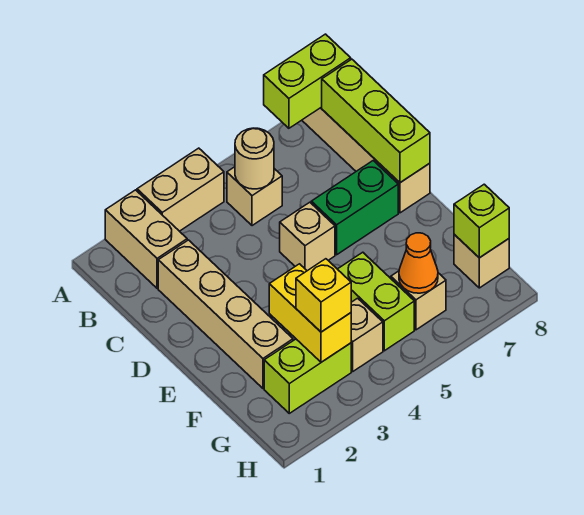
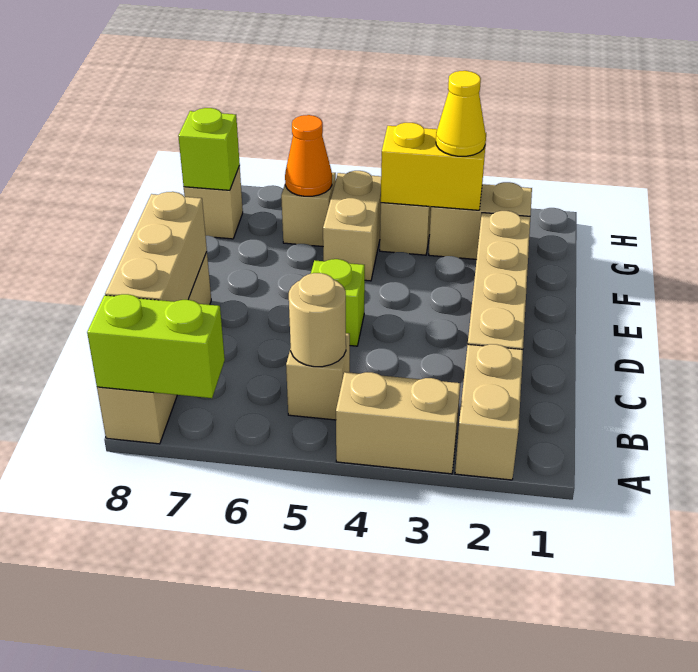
lime 1x3 brick [322,59,430,183] -> tan 1x3 brick [105,192,207,302]
tan 1x1 brick [280,202,335,271] -> lime 1x1 brick [311,259,365,346]
green 1x2 brick [311,161,398,255] -> none
yellow 1x2 brick [269,264,351,362] -> yellow 1x2 brick turned to [381,123,486,210]
lime 1x2 brick [338,252,414,351] -> tan 1x2 brick [323,171,381,281]
lime 1x2 brick [264,339,351,413] -> tan 1x2 brick [429,182,532,259]
yellow 1x1 brick [296,259,351,332] -> yellow 1x1 cone [436,71,486,156]

